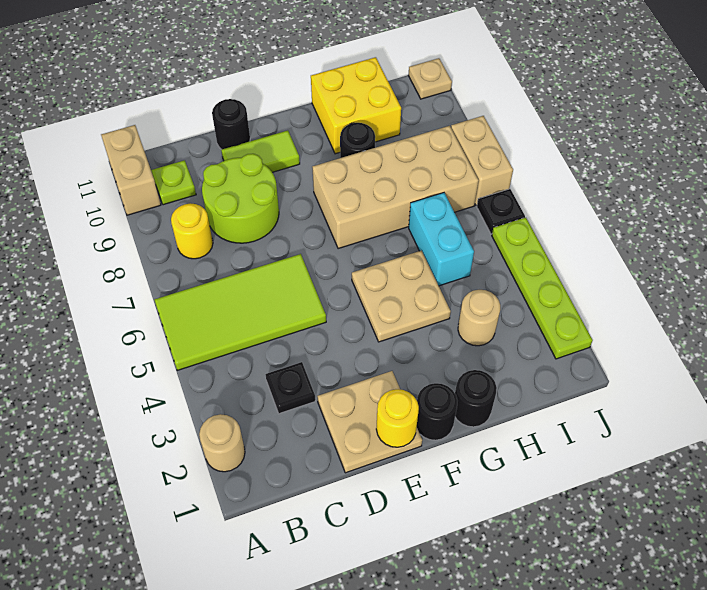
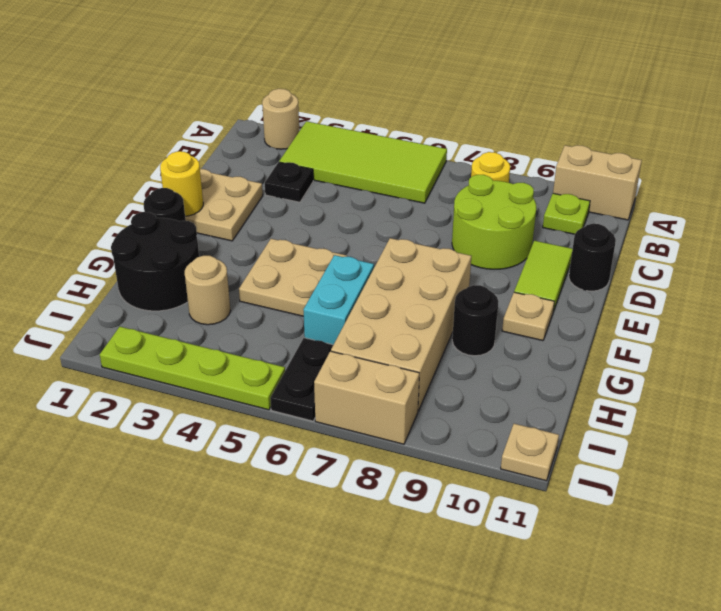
lime 2x4 tile [155,254,326,370] -> lime 2x4 tile turned to [279,121,447,203]
none -> tan 1x1 plate [502,292,554,341]
black 1x1 round brick [455,370,497,427] -> black 2x2 round brick [111,212,199,311]
yellow 2x2 brick [311,57,401,154] -> none
cyan 1x2 brick [409,193,474,286] -> cyan 1x2 brick turned to [303,255,374,345]
black 1x1 plate [477,189,525,234] -> black 1x2 plate [270,338,333,421]

